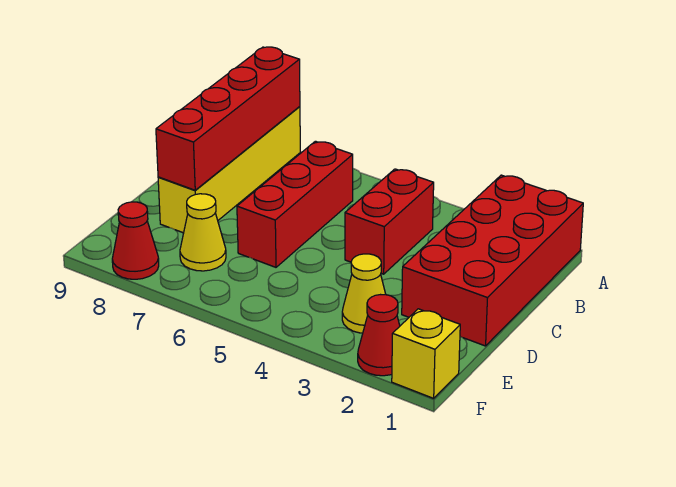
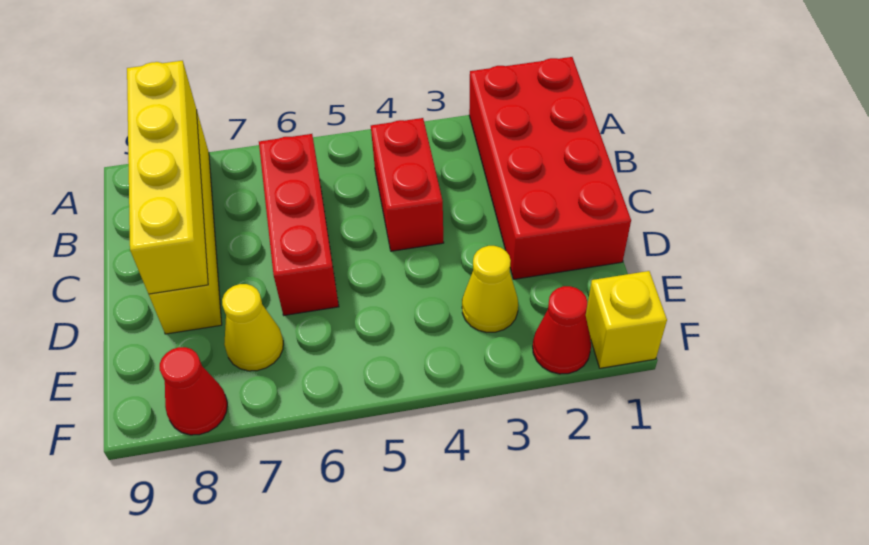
red 1x4 brick [156,47,300,190] -> yellow 1x4 brick [127,61,208,294]

